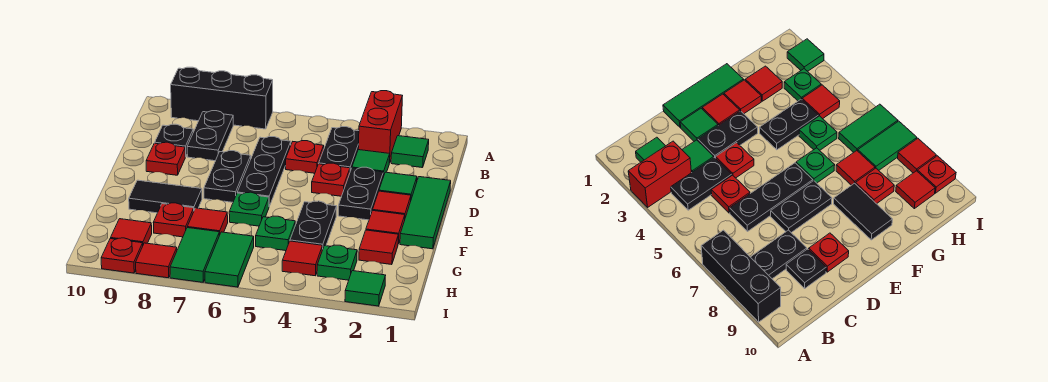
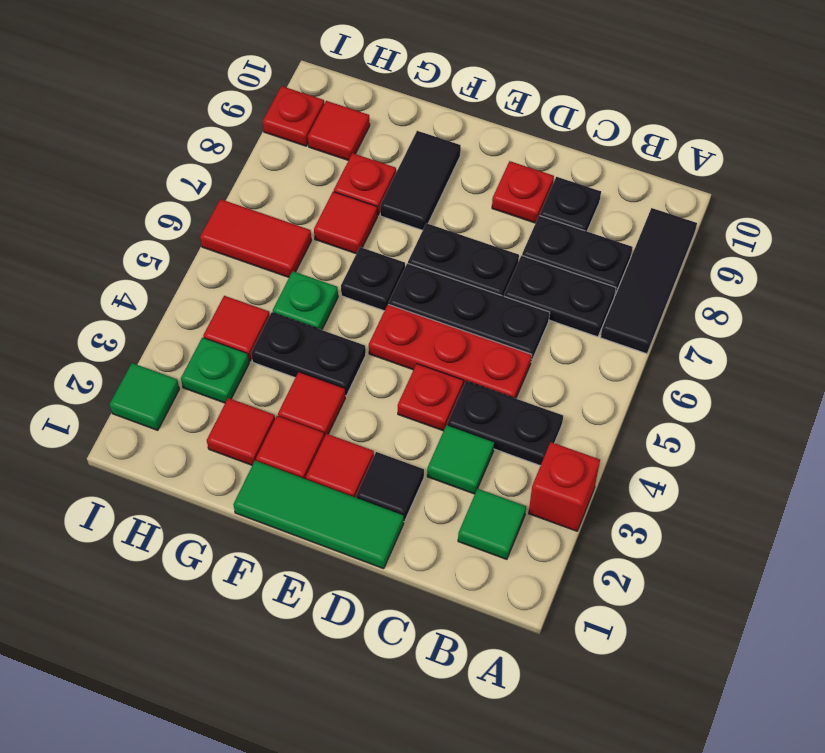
red 1x2 brick [358,91,402,163] -> red 1x1 brick [529,442,600,531]
black 1x3 brick [171,67,273,129] -> black 1x3 tile [600,208,697,354]
red 1x1 plate [286,141,324,173] -> red 1x3 plate [369,304,532,398]
green 1x1 tile [379,172,417,199] -> black 1x1 tile [356,452,424,522]
black 1x2 plate [338,167,383,220] -> black 1x2 plate moved to [504,255,616,337]
green 1x1 plate [229,192,269,226] -> black 1x1 plate [341,247,405,311]
green 1x2 tile [205,232,254,287] -> red 1x2 tile [200,199,312,277]
green 1x2 tile [170,228,219,282] -> none
red 1x1 tile [136,243,177,278] -> red 1x1 tile moved to [278,372,345,437]

